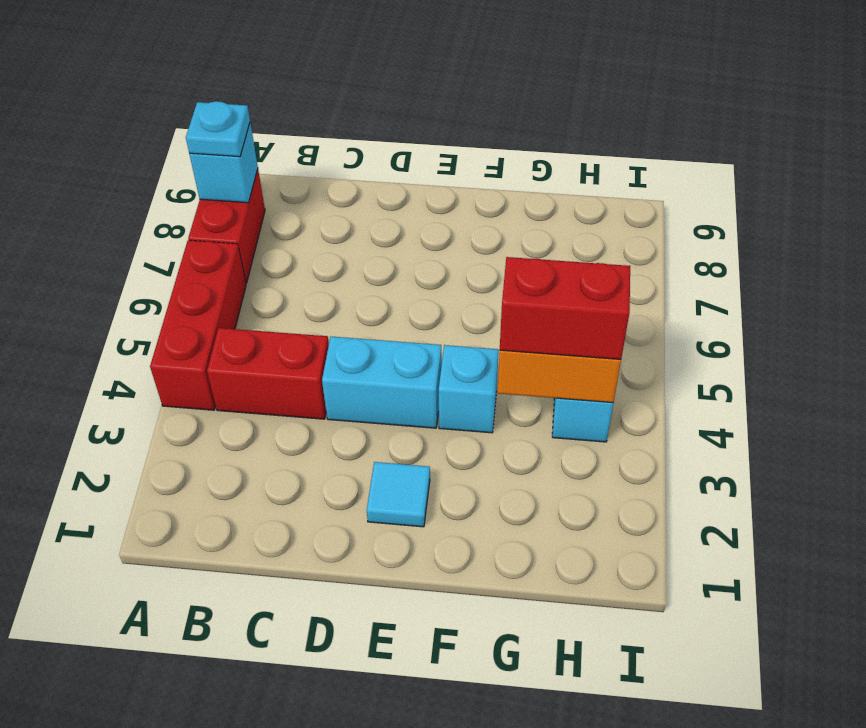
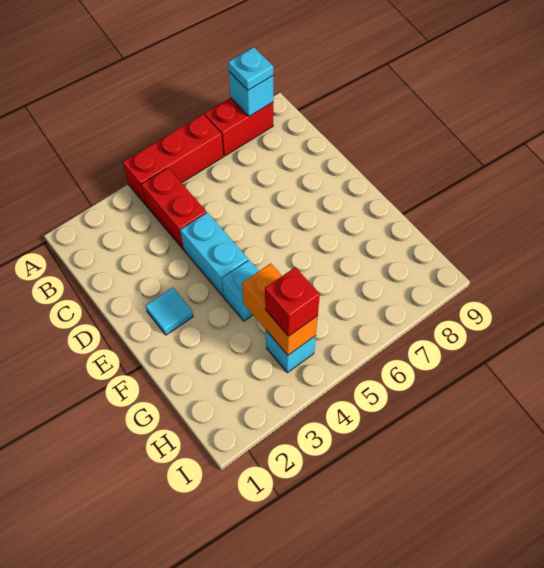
red 1x2 brick [500,257,630,359] -> red 1x1 brick [265,267,320,336]

